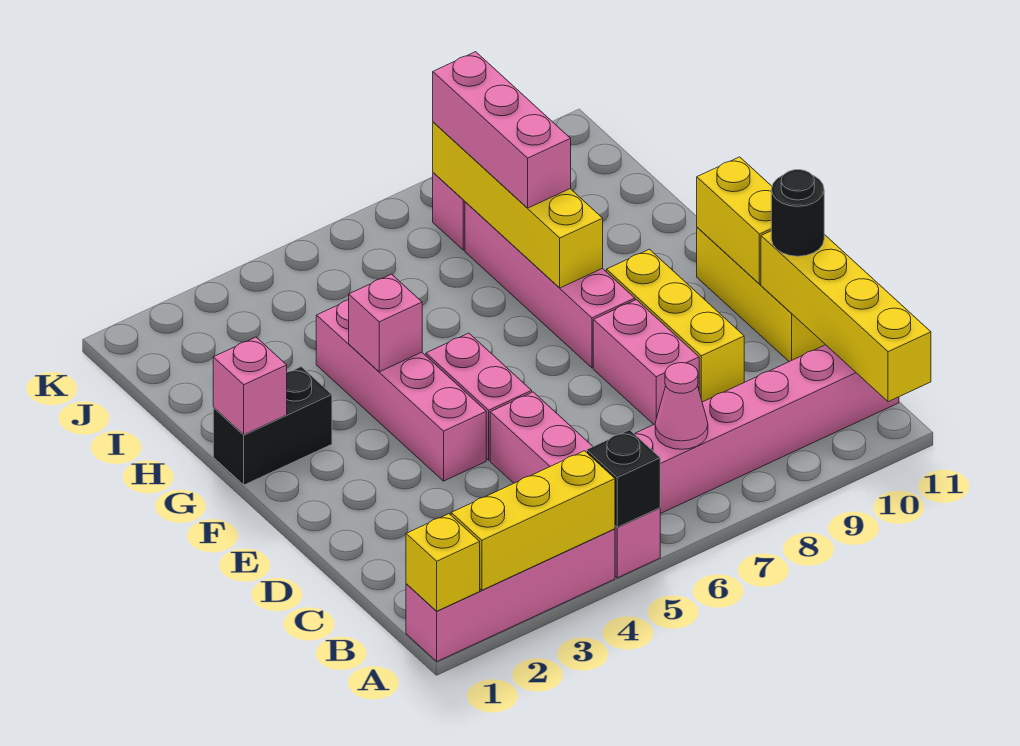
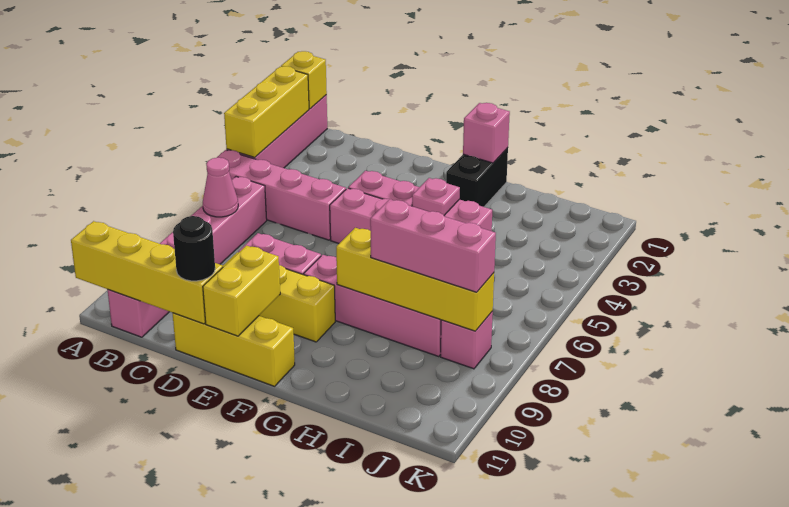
black 1x1 brick [587,430,660,527] -> none
yellow 1x2 brick [697,157,772,284] -> yellow 1x2 brick turned to [203,246,280,336]
pink 1x1 brick [349,274,422,372] -> pink 1x1 plate [412,178,460,215]

